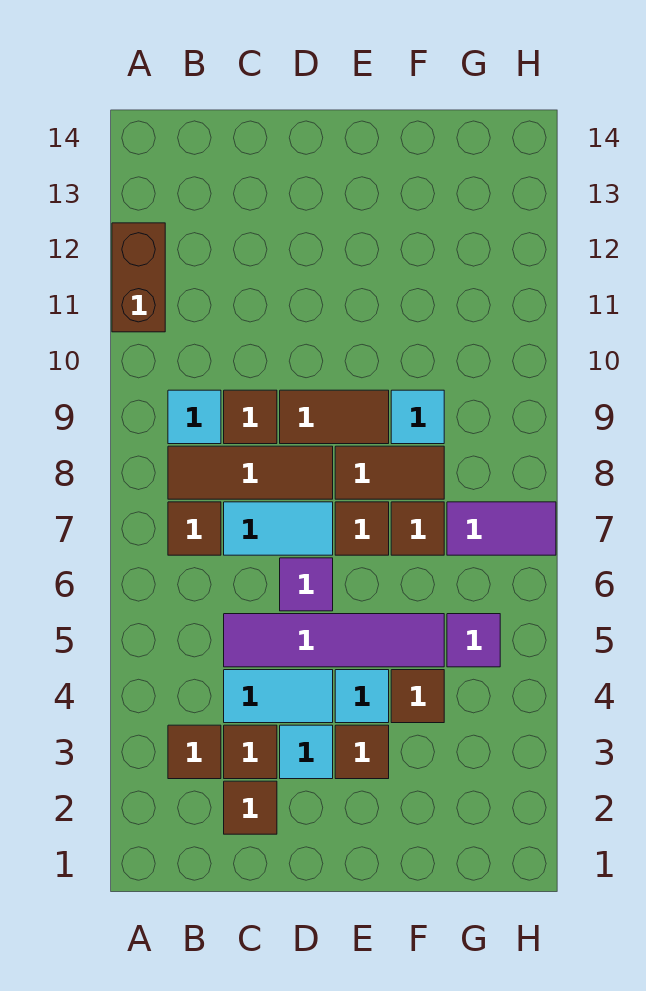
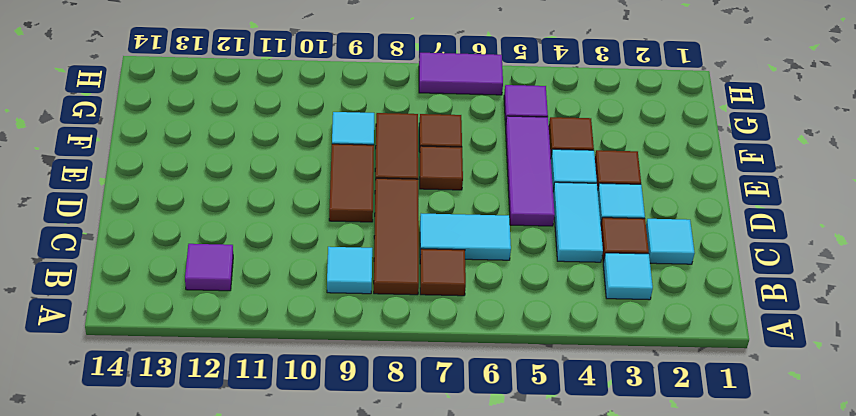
brown 1x2 brick [112,223,165,332] -> none
brown 1x1 tile [168,725,221,779] -> cyan 1x1 tile [603,253,653,300]
brown 1x1 tile [224,781,277,834] -> cyan 1x1 tile [646,219,695,264]
purple 1x4 tile [224,614,444,667] -> purple 1x3 tile [505,116,555,226]
cyan 1x2 tile [224,502,333,555] -> cyan 1x2 tile turned to [420,214,511,260]
brown 1x1 tile [224,390,277,444] -> none
purple 1x1 tile [280,558,333,611] -> purple 1x1 tile moved to [185,244,233,291]
purple 1x2 tile [447,502,556,555] -> purple 1x2 tile turned to [419,53,503,95]

